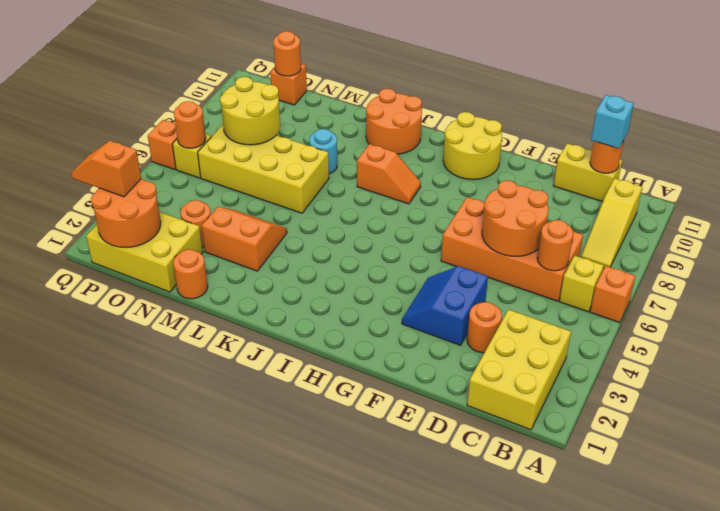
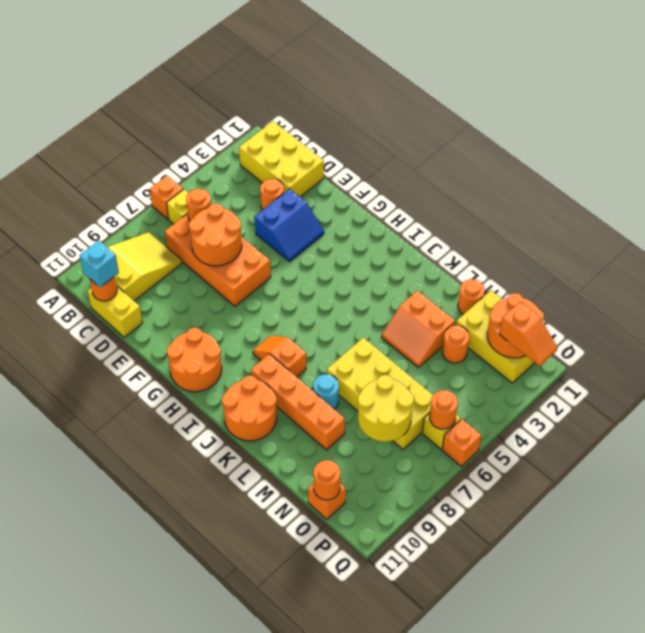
yellow 2x3 brick [467,310,571,430] -> yellow 2x3 brick turned to [239,121,324,197]
yellow 1x3 slope [581,178,642,268] -> yellow 2x3 slope [108,232,182,301]
yellow 2x2 round brick [443,112,502,180] -> orange 2x2 round brick [167,328,222,392]
none -> orange 1x4 brick [251,354,345,450]

